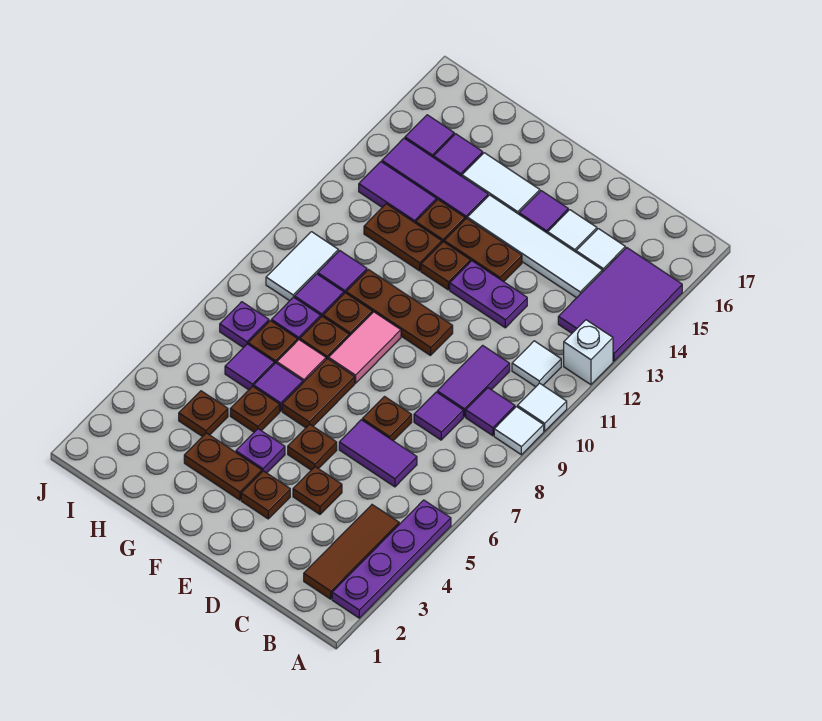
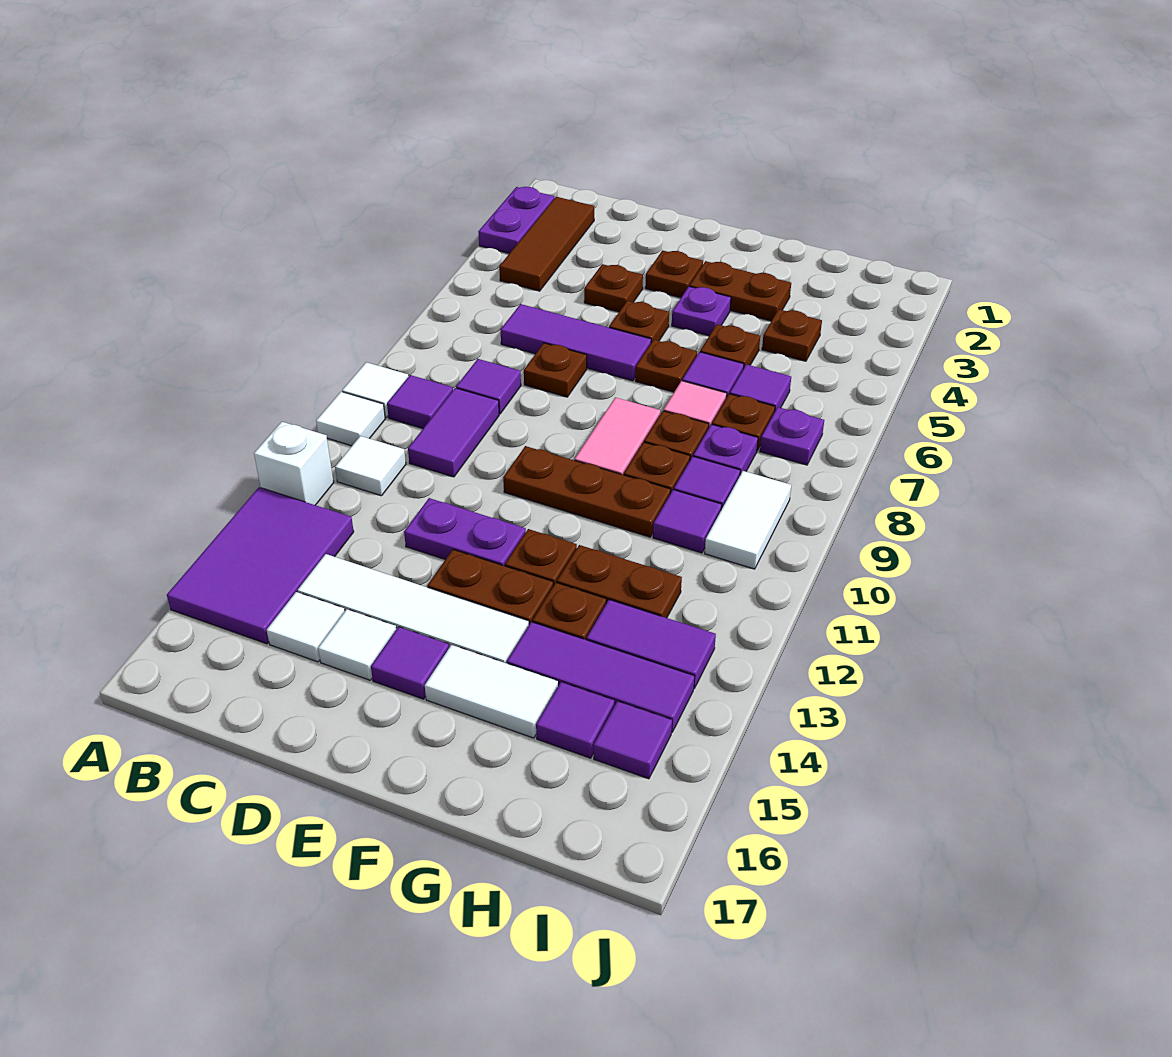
purple 1x4 plate [332,500,451,618] -> purple 1x2 plate [478,187,554,253]
purple 1x2 tile [339,420,417,487] -> purple 1x3 tile [501,304,651,381]
brown 1x2 plate [282,359,355,428] -> brown 1x1 plate [635,340,697,392]

